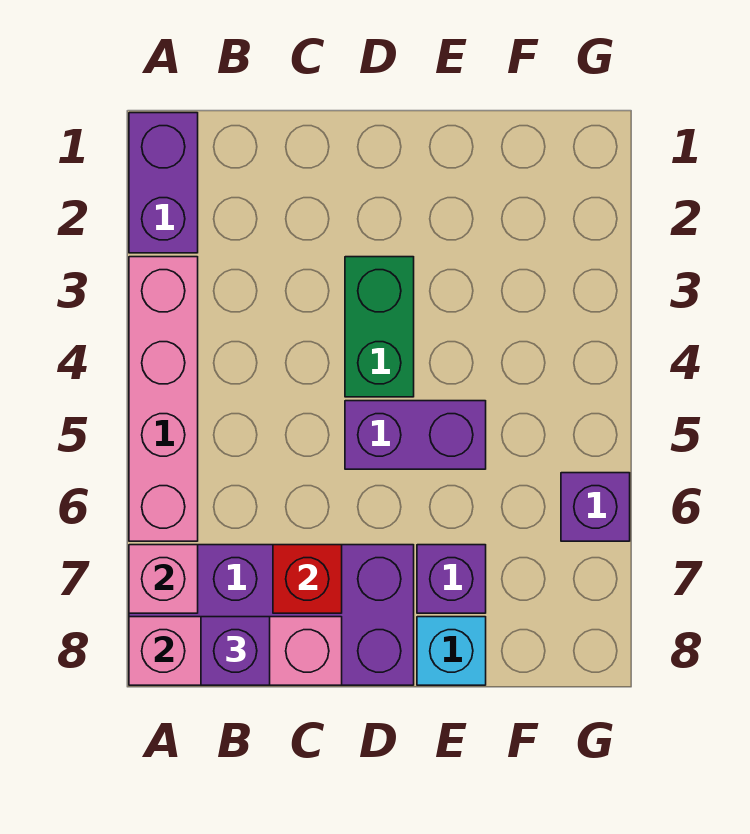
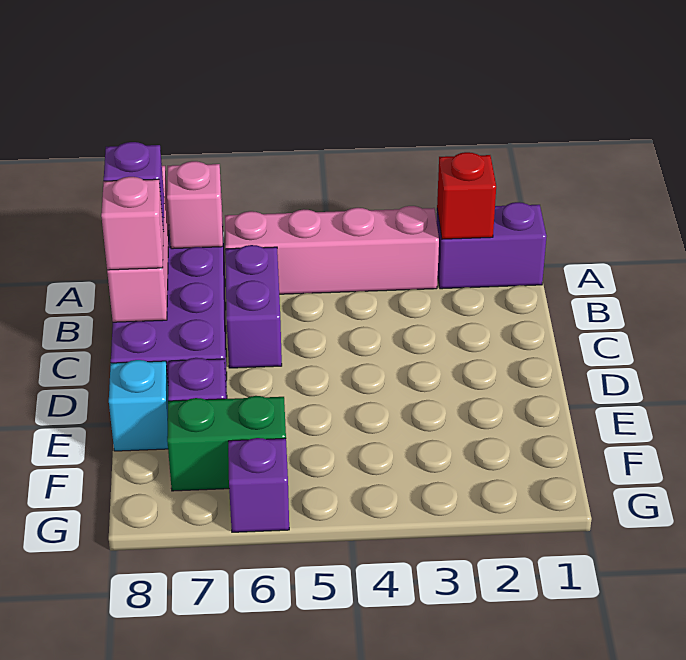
red 1x1 brick [273,545,342,613] -> red 1x1 brick moved to [437,152,496,239]
none -> pink 1x1 brick [101,177,163,270]
green 1x2 brick [345,257,414,397] -> green 1x2 brick moved to [167,396,286,491]
purple 1x2 brick [345,401,486,469] -> purple 1x2 brick moved to [225,245,282,368]

